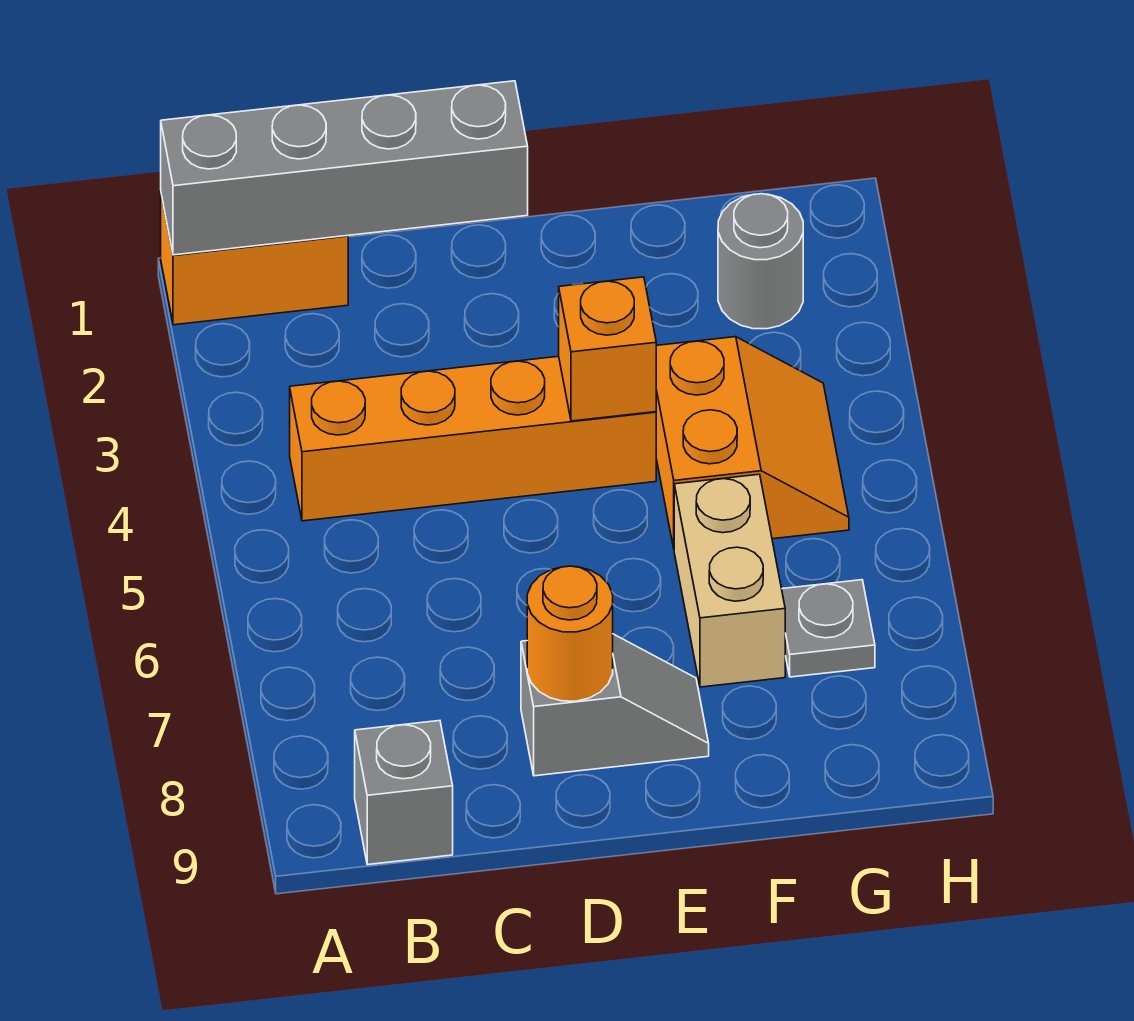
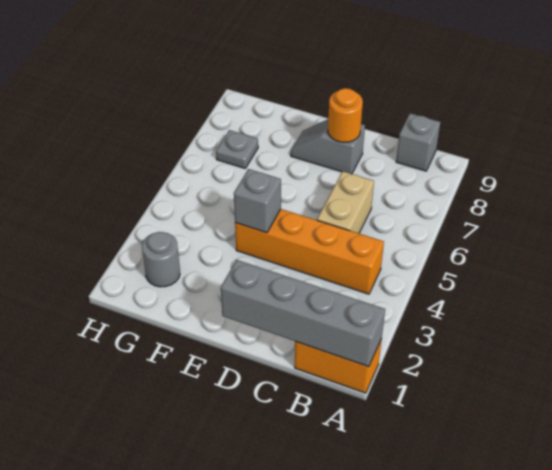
orange 1x1 brick [559,277,656,421] -> grey 1x1 brick [234,169,281,233]
orange 2x2 slope [656,337,849,548] -> none
tan 1x2 brick [674,474,785,687] -> tan 1x2 brick moved to [317,171,374,233]

